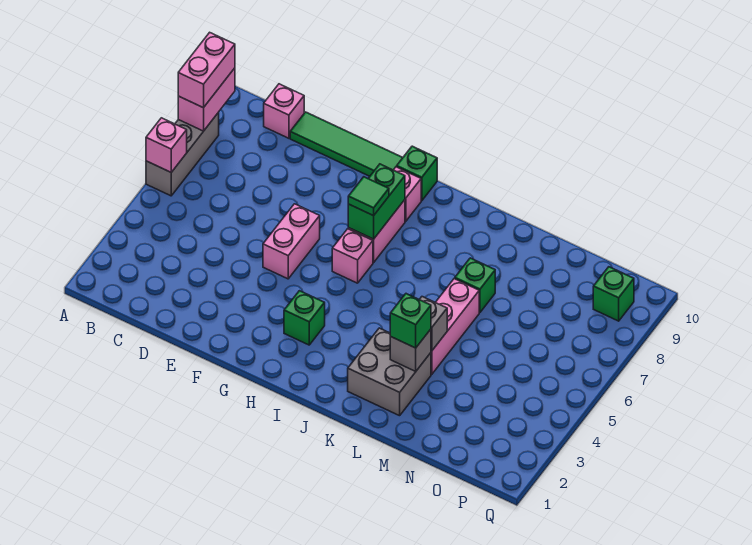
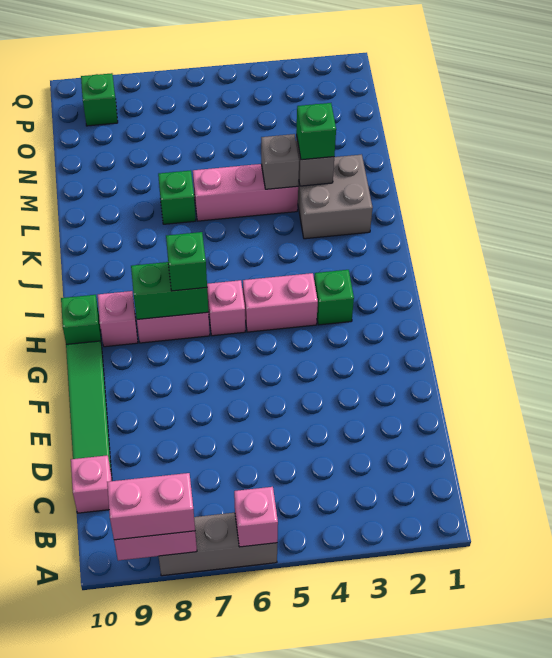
pink 1x2 brick [263,204,320,279] -> pink 1x2 brick moved to [243,273,318,332]
green 1x1 tile [348,177,389,216] -> green 1x1 brick [166,232,207,291]

